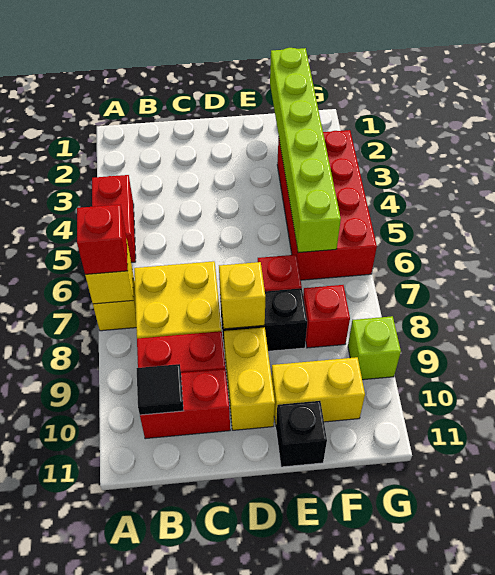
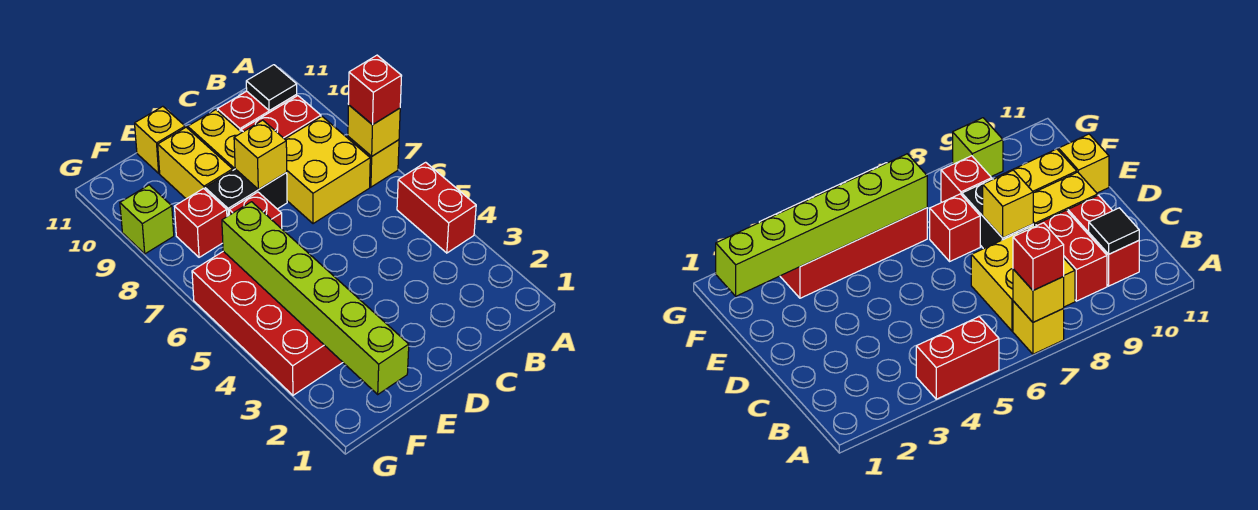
yellow 1x2 brick [271,357,365,425] -> yellow 1x2 brick turned to [158,127,233,199]
black 1x1 brick [276,401,327,467] -> yellow 1x1 brick [135,106,185,173]

